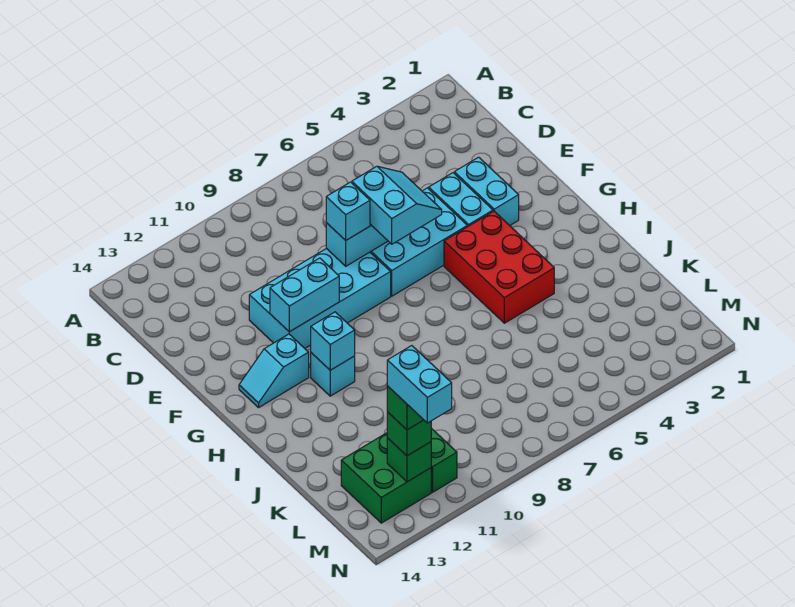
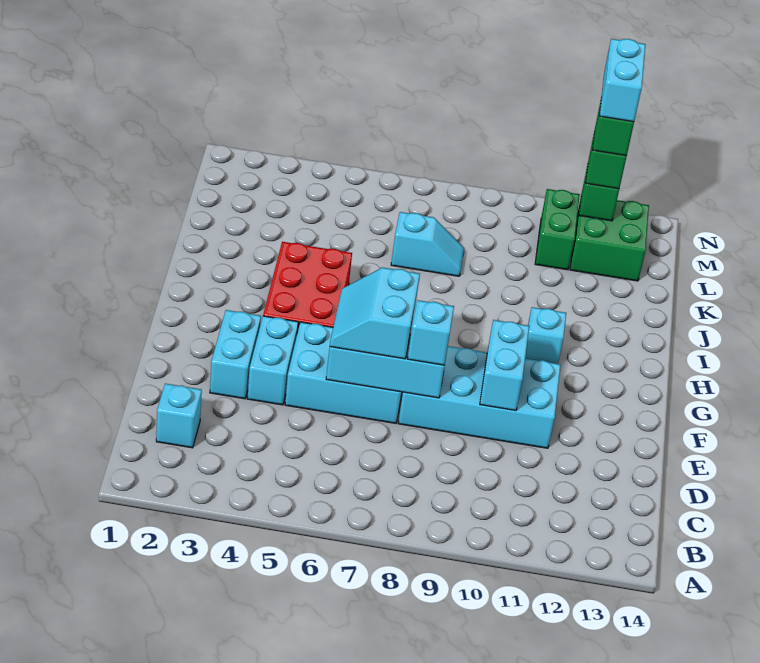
cyan 1x2 brick [270,258,339,332] -> cyan 1x2 brick turned to [480,320,529,411]
cyan 1x2 slope [239,334,309,408] -> cyan 1x2 slope moved to [391,212,464,276]
cyan 1x1 brick [311,312,355,370] -> cyan 1x1 brick moved to [156,383,202,448]

